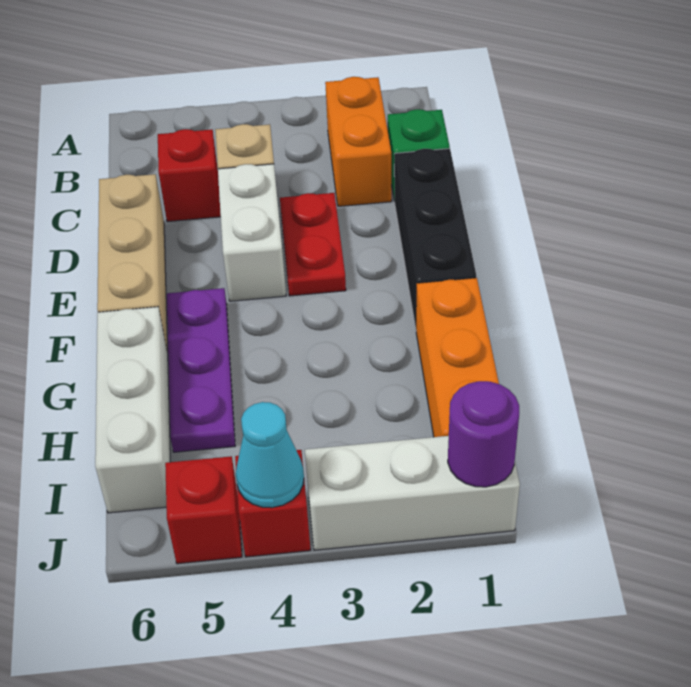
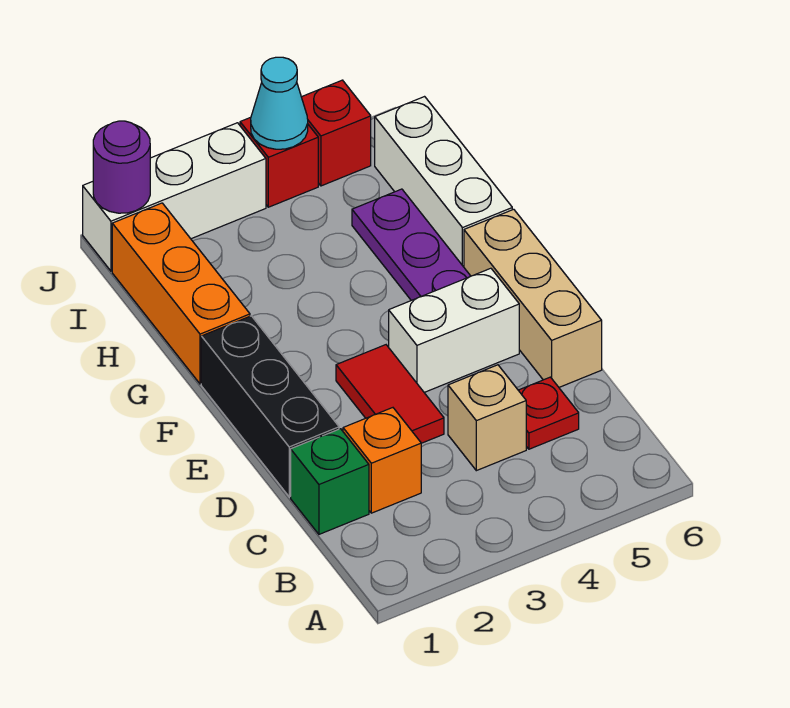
orange 1x2 brick [325,77,392,206] -> orange 1x1 brick [343,408,421,513]
red 1x1 brick [158,129,221,222] -> red 1x1 plate [518,377,579,449]
red 1x2 plate [280,193,346,296] -> red 1x2 tile [336,345,444,443]
white 1x2 brick [218,164,286,301] -> white 1x2 brick turned to [389,268,519,392]

